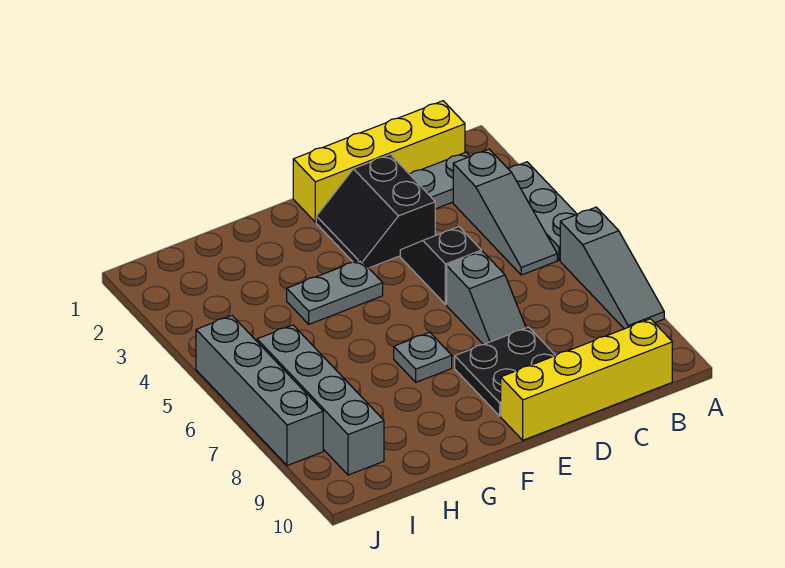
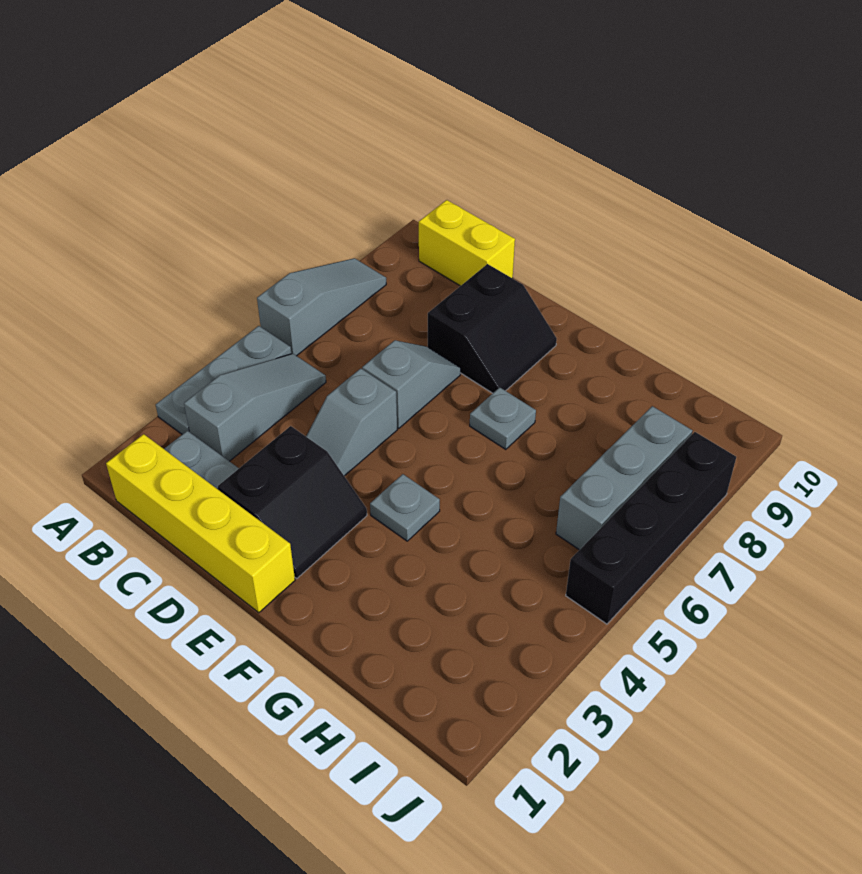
yellow 1x4 brick [501,319,672,440] -> yellow 1x2 brick [419,200,515,286]
black 1x2 slope [400,227,481,304] -> grey 1x2 slope [306,368,397,476]
black 2x2 plate [455,327,556,416] -> black 2x2 slope [428,264,557,393]
grey 1x2 plate [287,260,383,324] -> grey 1x1 plate [370,474,440,541]
grey 1x4 brick [257,325,384,475] -> grey 1x3 brick [556,406,693,550]
grey 1x4 brick [196,316,323,466] -> black 1x4 brick [566,432,736,624]

